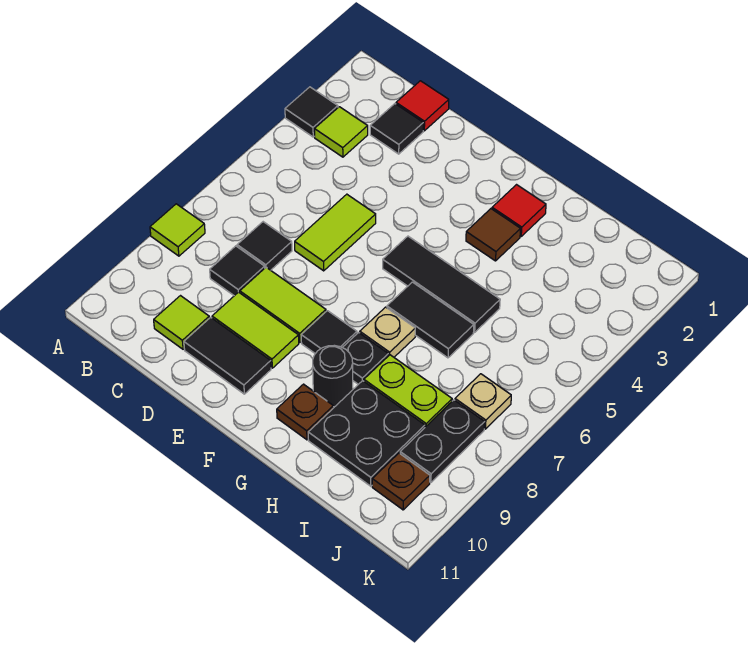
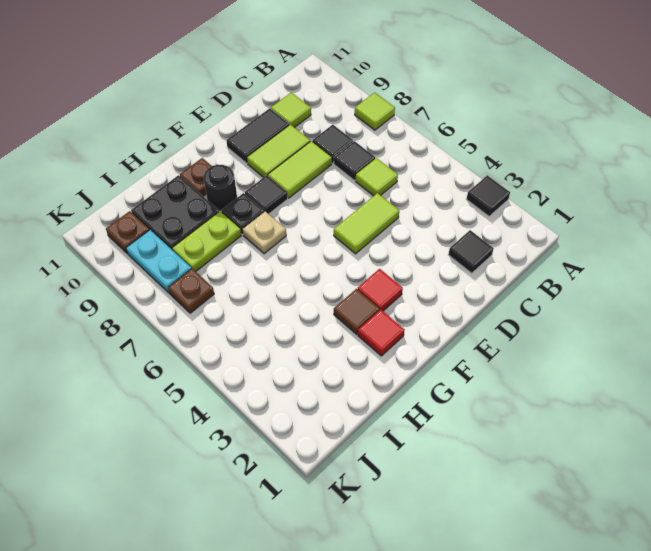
lime 1x1 tile [314,107,368,157] -> lime 1x1 tile moved to [356,158,398,196]
red 1x1 tile [396,81,449,131] -> red 1x1 tile moved to [357,269,403,311]
lime 1x2 tile [295,194,376,271] -> lime 1x2 tile turned to [334,193,399,254]
black 1x3 tile [383,236,500,332] -> none
black 1x2 tile [387,282,474,358] -> none
tan 1x1 plate [455,374,511,429] -> brown 1x1 plate [168,269,214,313]
black 1x2 plate [400,400,485,483] -> cyan 1x2 plate [126,230,191,293]

